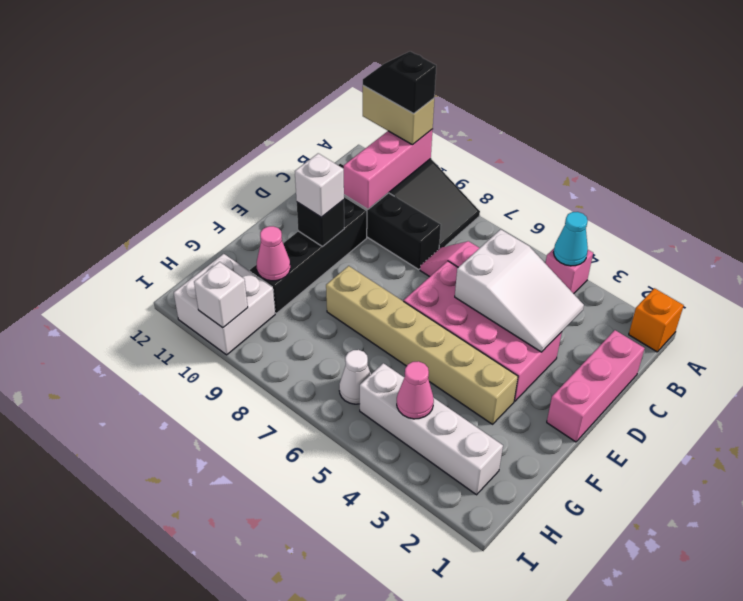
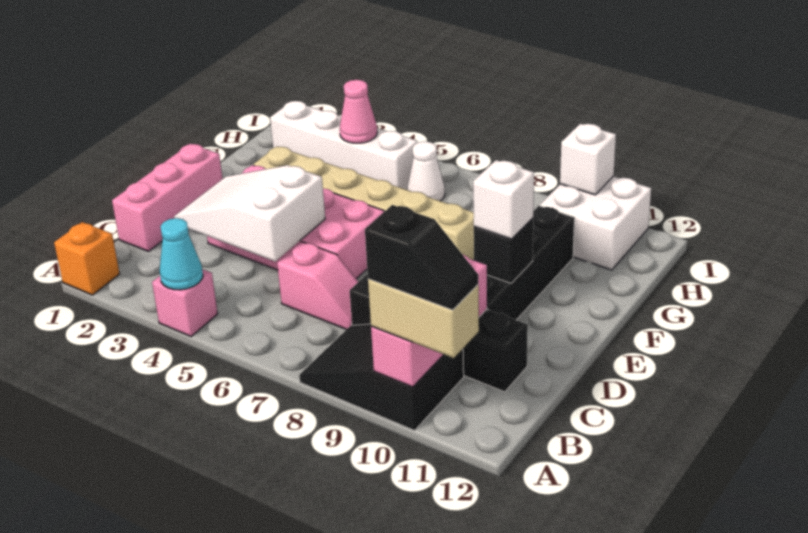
pink 1x1 cone [257,226,290,281] -> none

